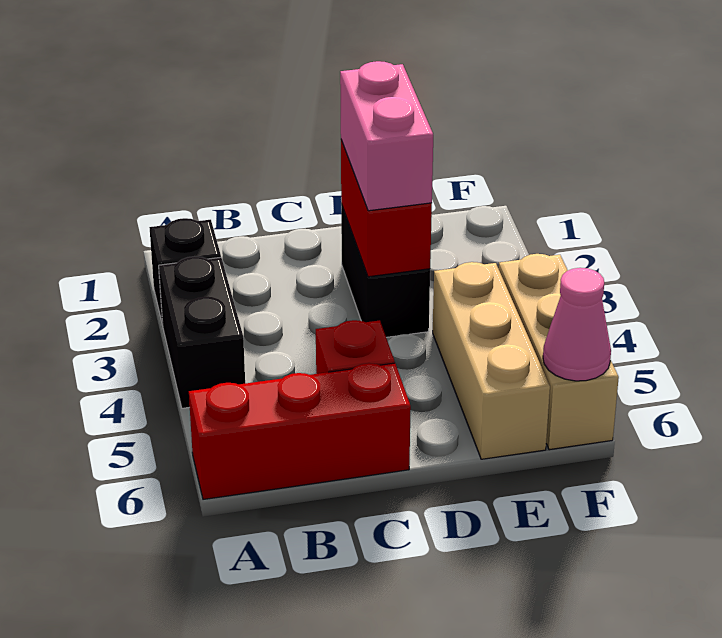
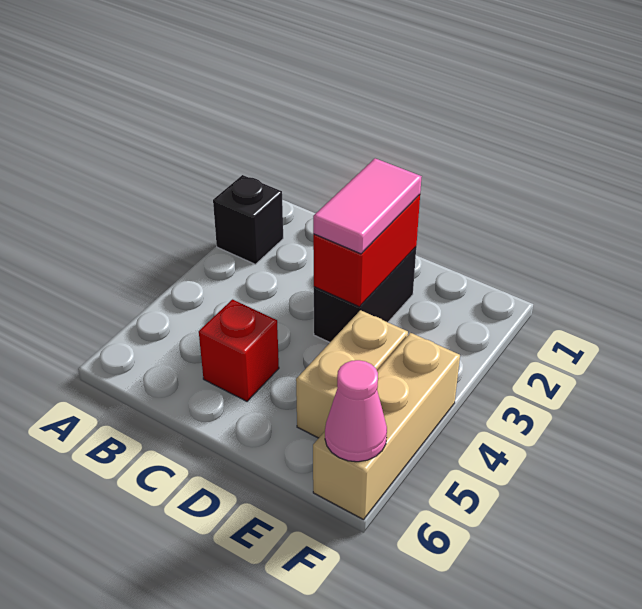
black 1x2 brick [159,256,245,408] -> none
red 1x3 brick [189,363,411,499] -> none
pink 1x2 brick [340,61,433,211] -> pink 1x2 tile [313,158,422,254]
tan 1x3 brick [433,262,550,459] -> tan 1x2 brick [296,310,408,438]

